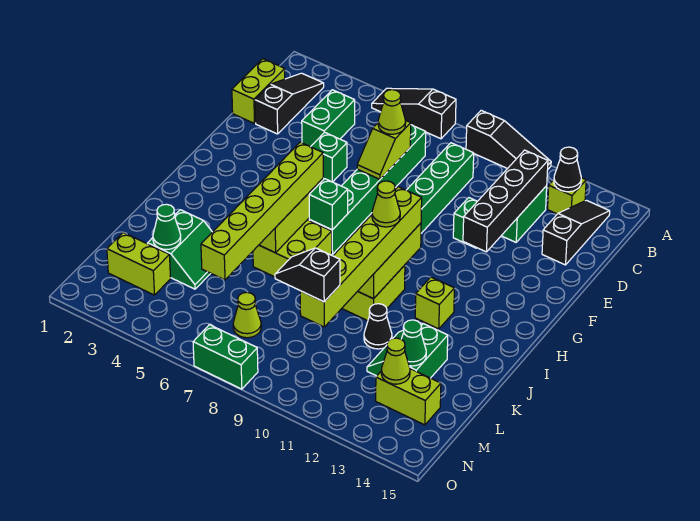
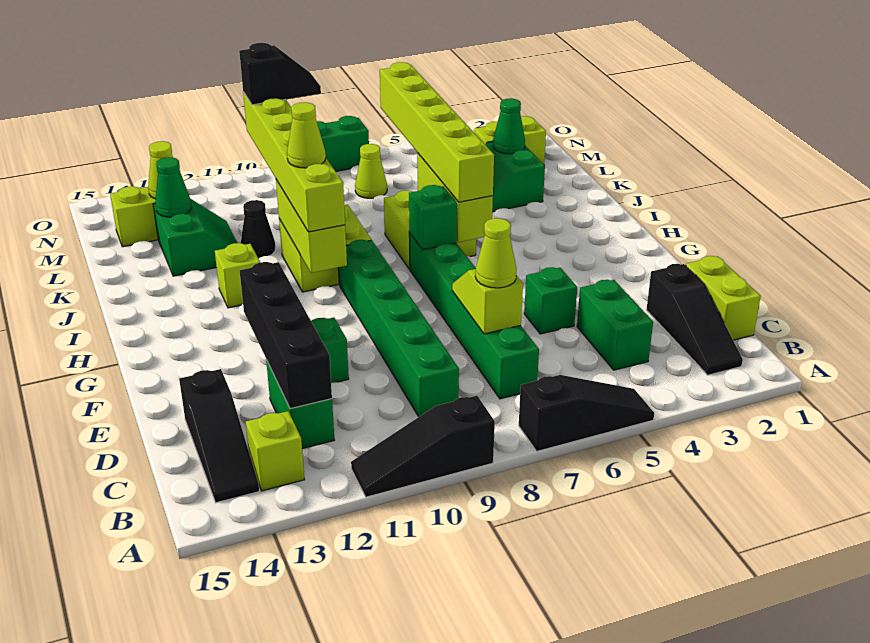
black 1x1 cone [554,147,581,192] -> none

